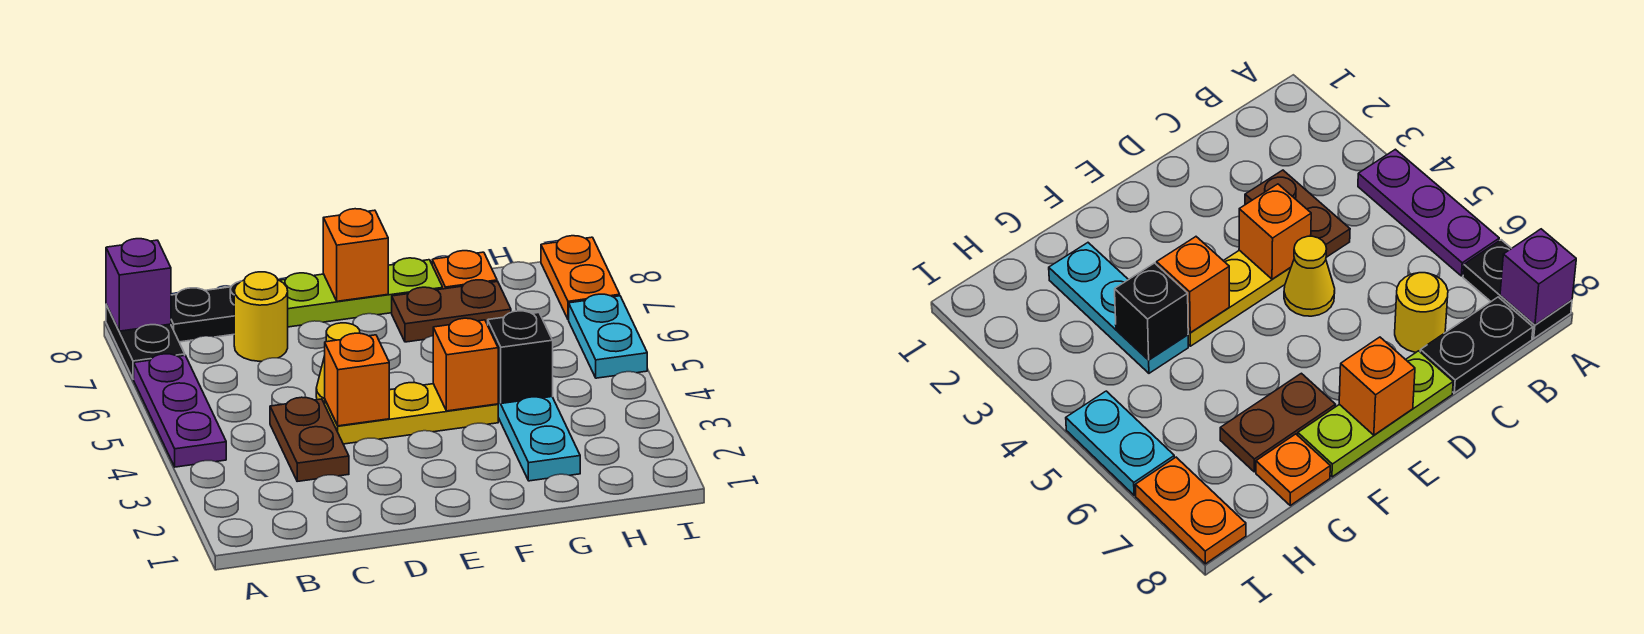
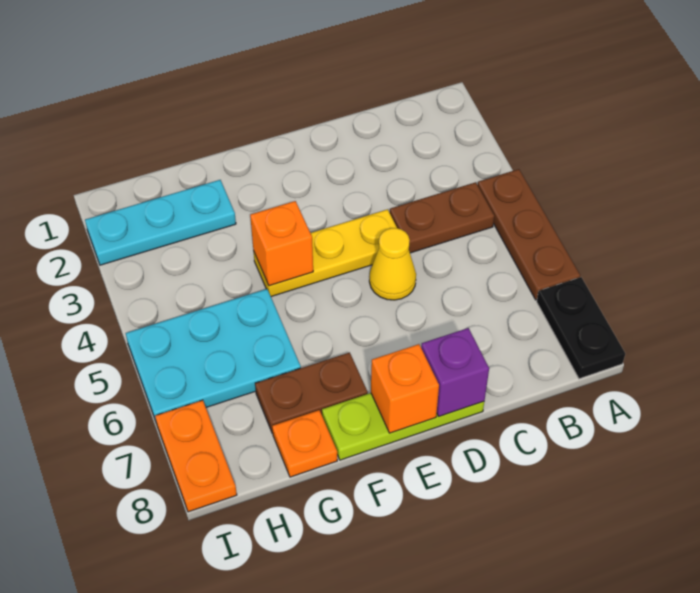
purple 1x3 plate [134,354,226,467] -> brown 1x3 plate [478,169,580,300]
purple 1x1 brick [106,239,171,331] -> purple 1x1 brick moved to [421,328,489,416]
black 1x2 plate [171,281,241,342] -> none
brown 1x2 plate [270,397,349,481] -> brown 1x2 plate turned to [390,182,494,253]
yellow 1x1 round brick [234,272,288,361] -> none
orange 1x1 brick [325,333,389,426] -> none
cyan 1x3 plate [498,397,580,481] -> cyan 1x3 plate turned to [85,180,236,265]
black 1x1 brick [488,311,553,403] -> none
cyan 1x2 plate [569,294,647,378] -> cyan 2x3 plate [126,289,301,421]

